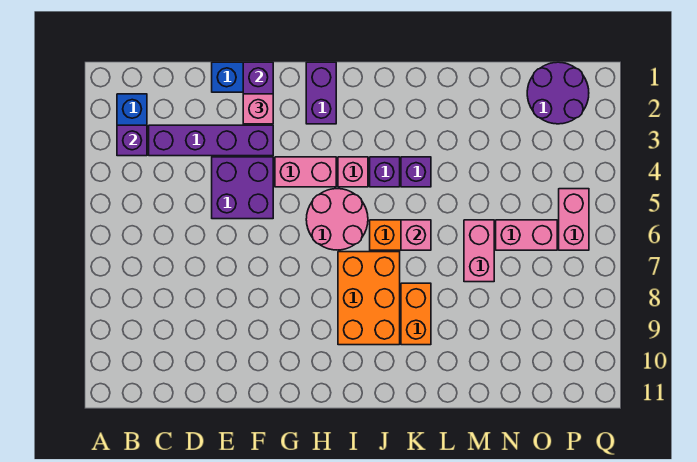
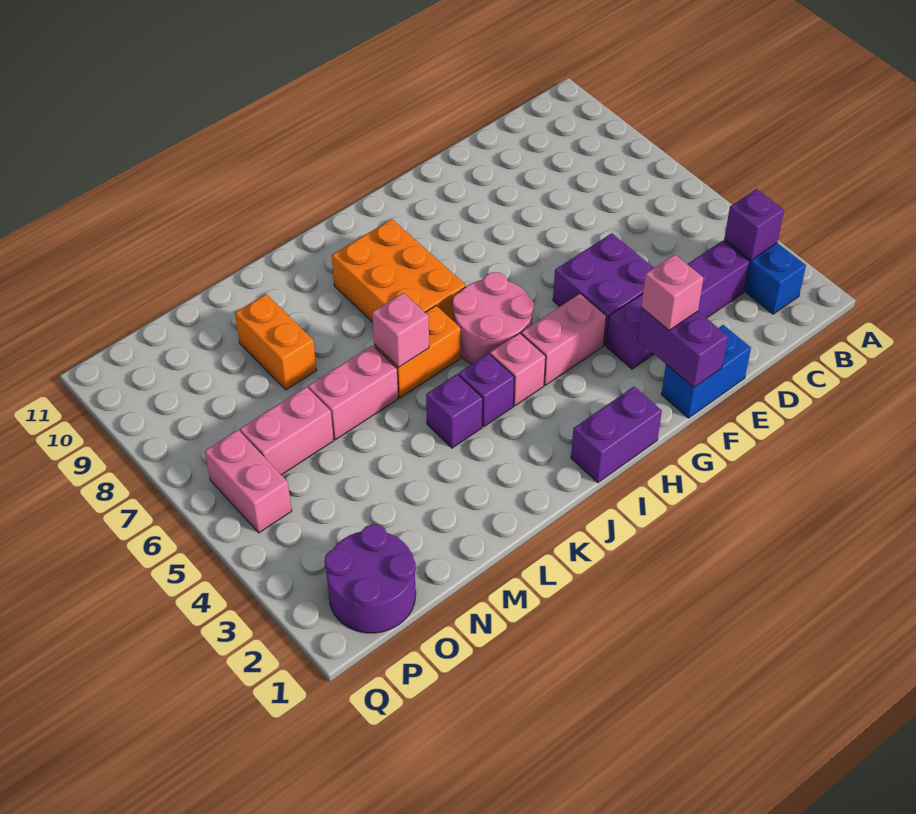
purple 1x2 brick [306,62,336,124] -> purple 1x2 brick turned to [571,387,662,483]
orange 1x2 brick [401,283,431,345] -> orange 1x2 brick moved to [235,294,317,390]
pink 1x2 brick [464,220,494,282] -> pink 1x2 brick turned to [308,345,398,440]

